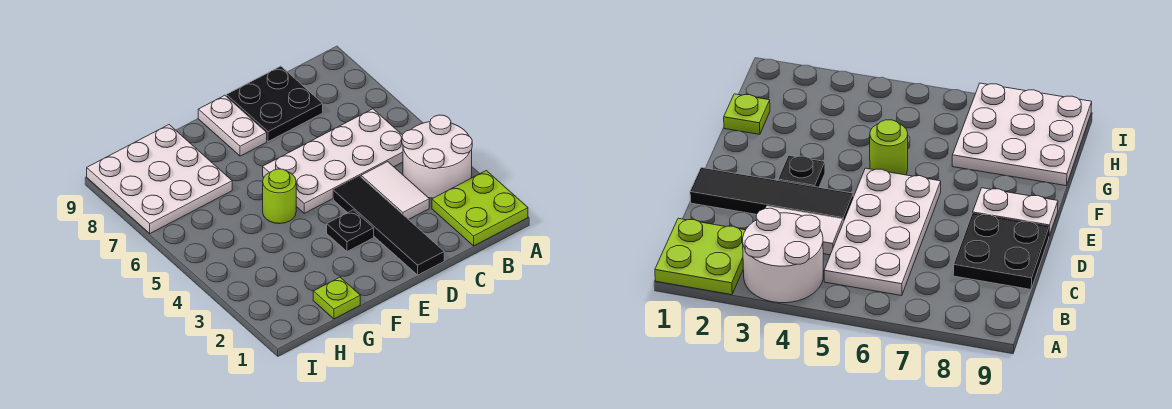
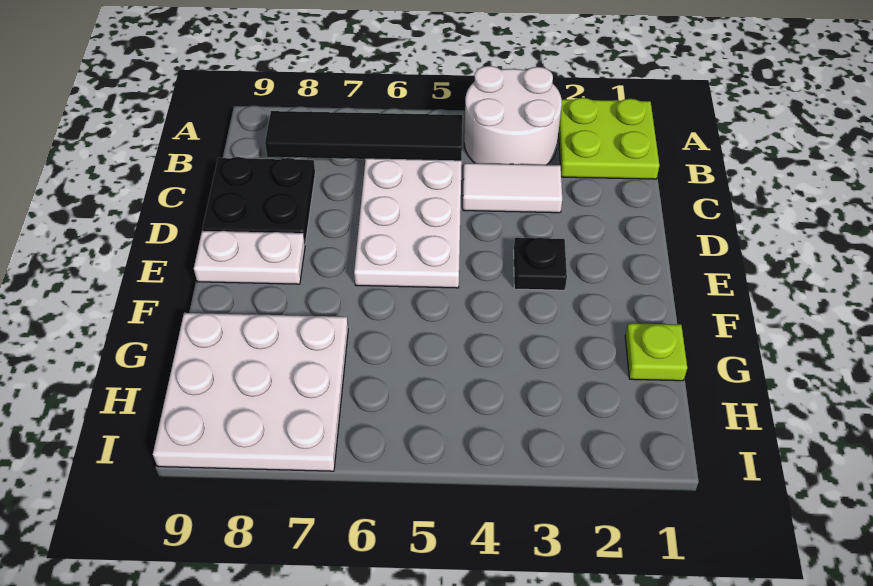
black 1x4 tile [333,176,444,275] -> black 1x4 tile moved to [265,111,463,161]
lime 1x1 round brick [263,169,296,224] -> none

